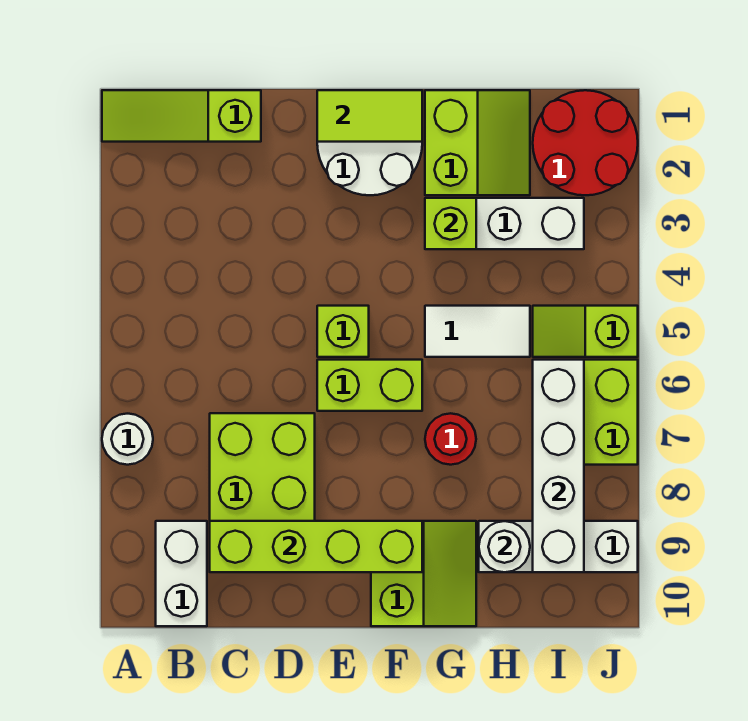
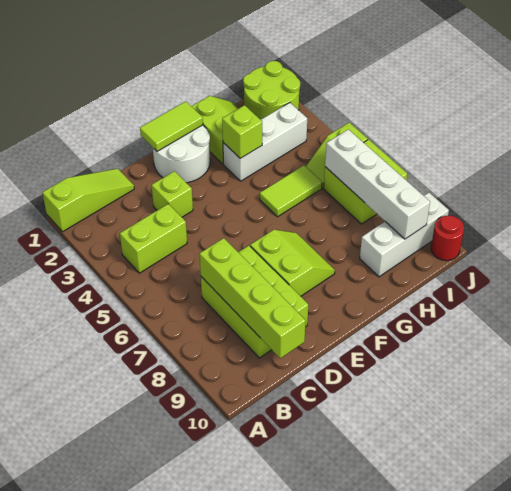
lime 1x3 slope [102,90,261,142] -> lime 1x3 slope turned to [42,169,134,232]
white 1x1 round brick [102,414,153,465] -> none
white 1x2 brick [156,521,207,626] -> none
lime 1x4 brick [210,521,422,572] -> lime 1x4 brick turned to [200,238,306,358]
lime 1x1 brick [317,306,369,357] -> lime 1x1 brick moved to [152,171,193,217]
lime 1x2 brick [317,360,422,411] -> lime 1x2 brick moved to [120,204,187,273]
lime 2x2 slope [371,521,476,626] -> lime 2x2 slope moved to [250,230,335,296]
white 1x2 tile [425,306,530,357] -> lime 1x2 tile [260,165,322,217]
red 1x1 round brick [425,413,476,465] -> red 1x1 round brick moved to [431,216,464,261]
white 1x1 round brick [479,521,530,572] -> none
red 2x2 round brick [533,90,638,195] -> lime 2x2 round brick [243,61,300,120]

